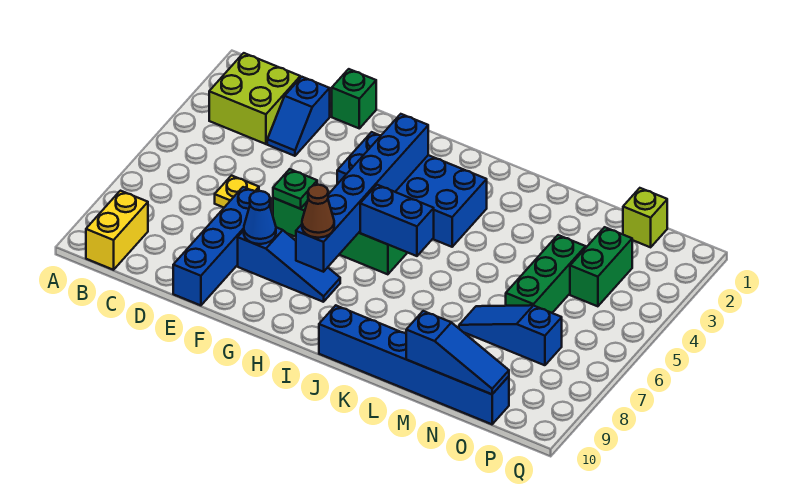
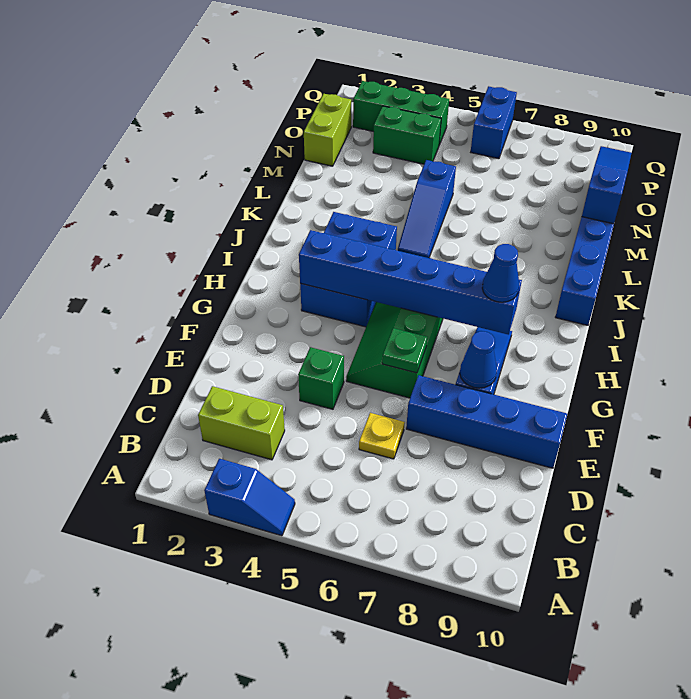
lime 2x2 brick [209,53,300,144] -> lime 1x2 brick [198,386,285,460]
yellow 1x2 brick [86,191,148,270] -> none
blue 1x2 slope [267,77,330,156] -> blue 1x2 slope moved to [204,459,295,536]
green 1x1 brick [332,69,376,128] -> green 1x1 brick moved to [298,347,344,409]
blue 2x4 brick [337,132,487,247] -> blue 2x3 brick [300,212,397,327]
brown 1x1 cone [302,185,334,238] -> blue 1x1 cone [482,244,519,302]
blue 1x2 brick [360,185,434,256] -> blue 1x2 brick moved to [471,86,517,159]
blue 1x3 slope [459,305,562,365] -> blue 1x3 slope moved to [398,160,456,258]
green 1x3 brick [506,235,586,313] -> green 1x3 brick moved to [353,81,449,145]
lime 1x1 brick [623,188,667,247] -> lime 1x2 brick [304,94,351,166]

